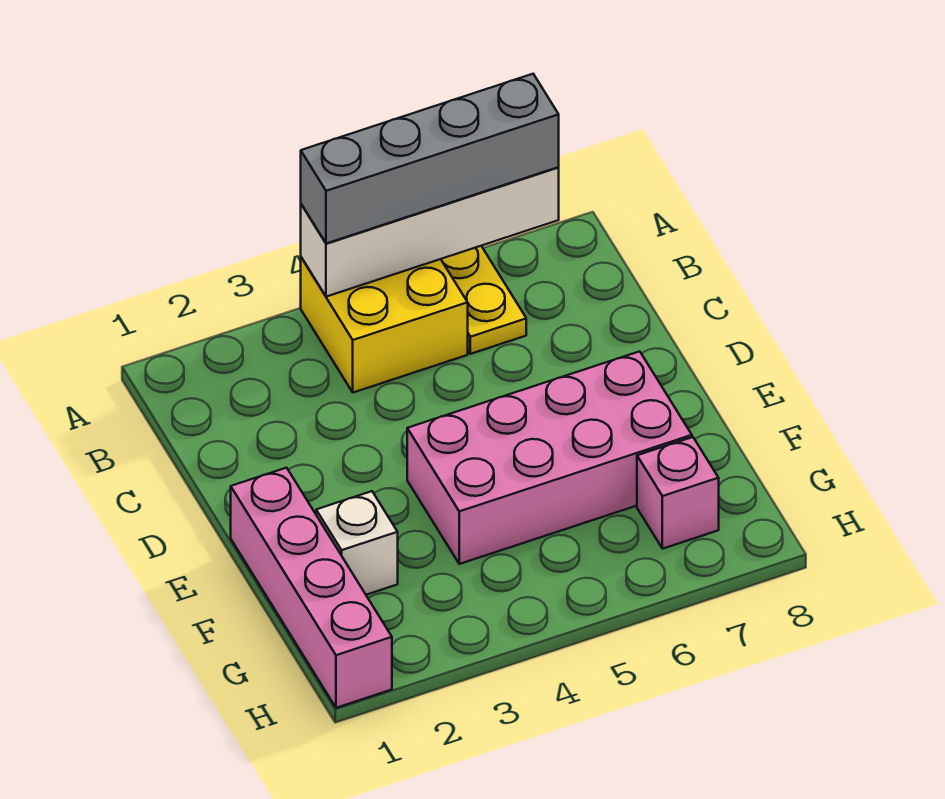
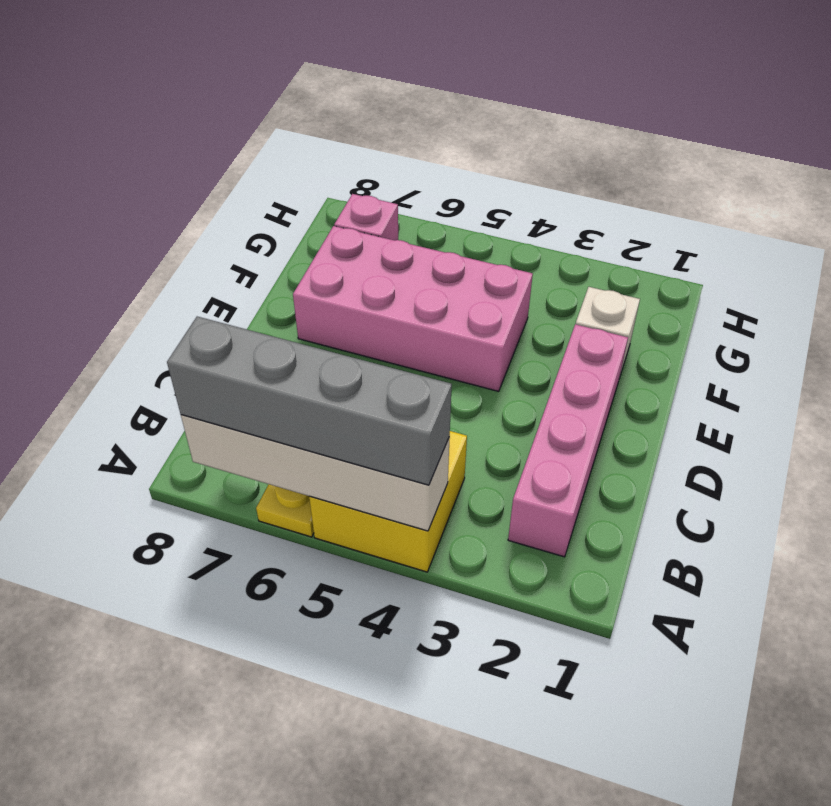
pink 1x4 brick [231,468,392,708] -> pink 1x4 brick moved to [508,324,628,557]

